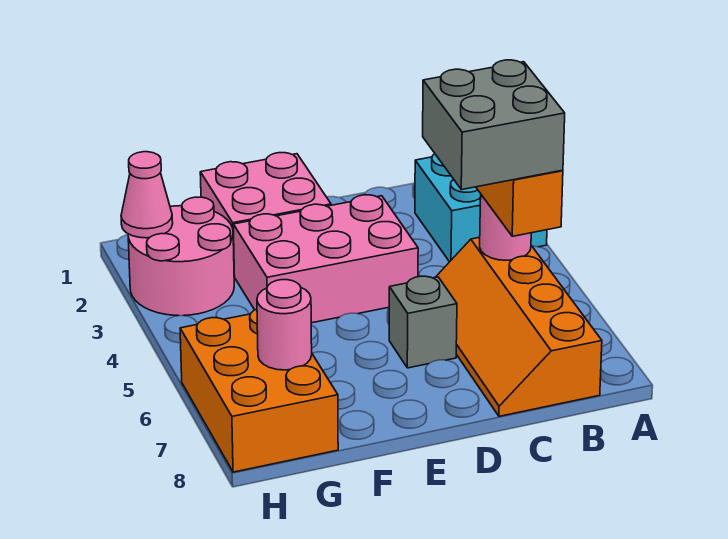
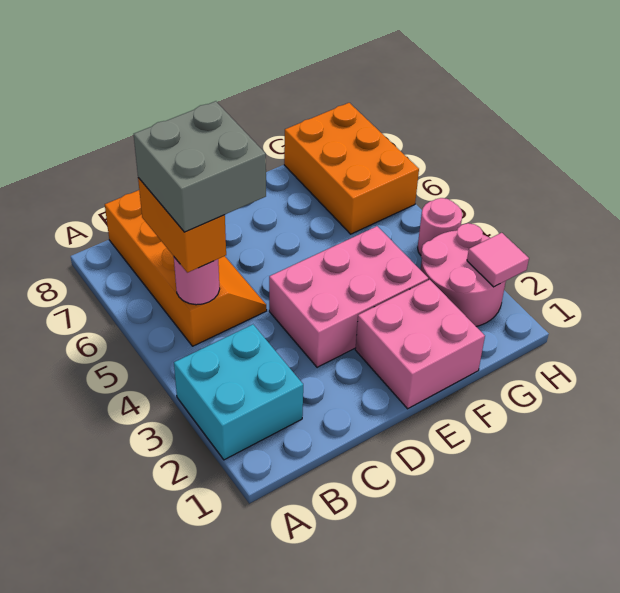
grey 1x1 brick [389,276,457,368] -> none
pink 1x1 round brick [257,280,312,370] -> pink 1x1 round brick moved to [418,198,463,255]
pink 1x1 cone [121,152,173,238] -> pink 1x1 tile [467,233,529,287]

